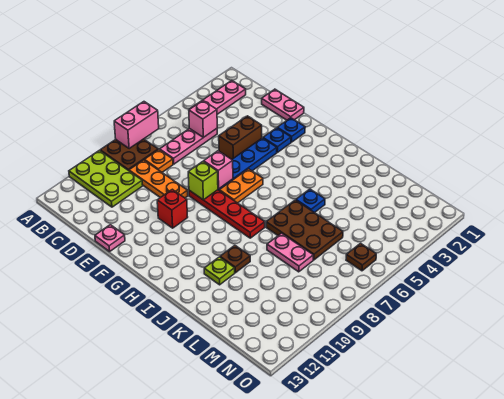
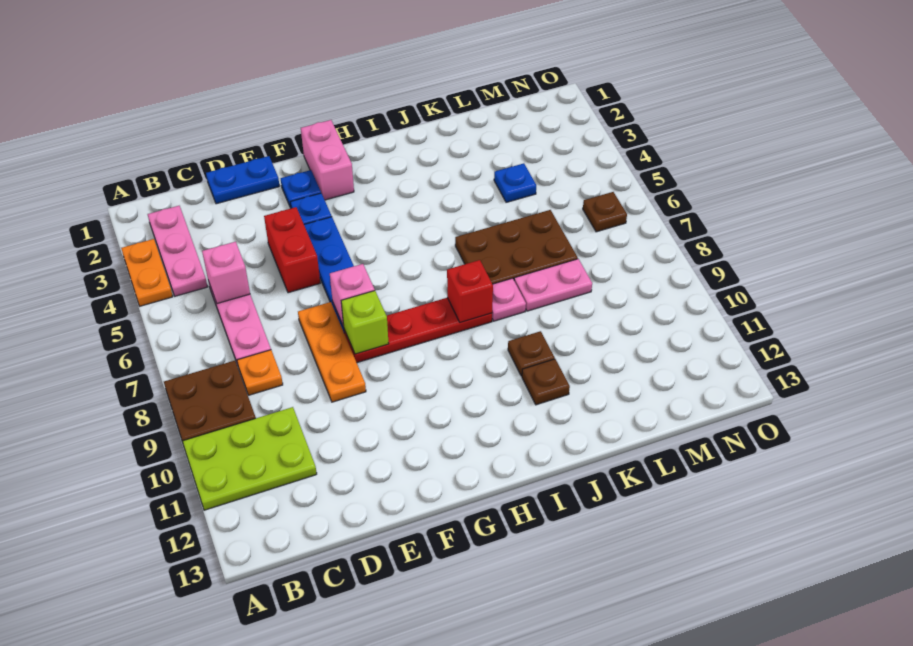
pink 1x2 brick [114,102,159,148] -> pink 1x2 brick moved to [301,120,354,200]
orange 1x3 plate [129,160,188,198] -> orange 1x3 plate turned to [298,302,366,402]
pink 1x2 plate [262,89,304,120] -> blue 1x2 plate [206,156,279,204]
brown 1x2 brick [219,116,262,159] -> red 1x2 brick [264,207,320,293]
pink 1x1 plate [95,225,125,252] -> pink 1x1 plate moved to [492,278,526,321]
red 1x1 brick [157,189,188,228] -> red 1x1 brick moved to [447,260,493,323]
orange 1x2 plate [219,169,263,203] -> orange 1x2 plate moved to [121,239,173,306]
blue 1x1 plate [296,189,325,213] -> blue 1x1 plate moved to [494,163,536,202]
lime 1x1 plate [204,257,235,285] -> brown 1x1 plate [522,359,570,405]

